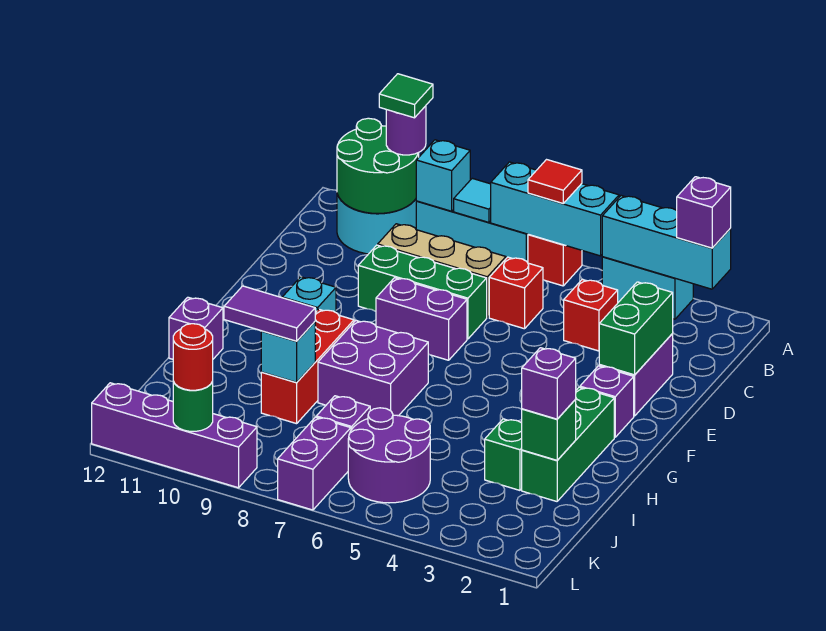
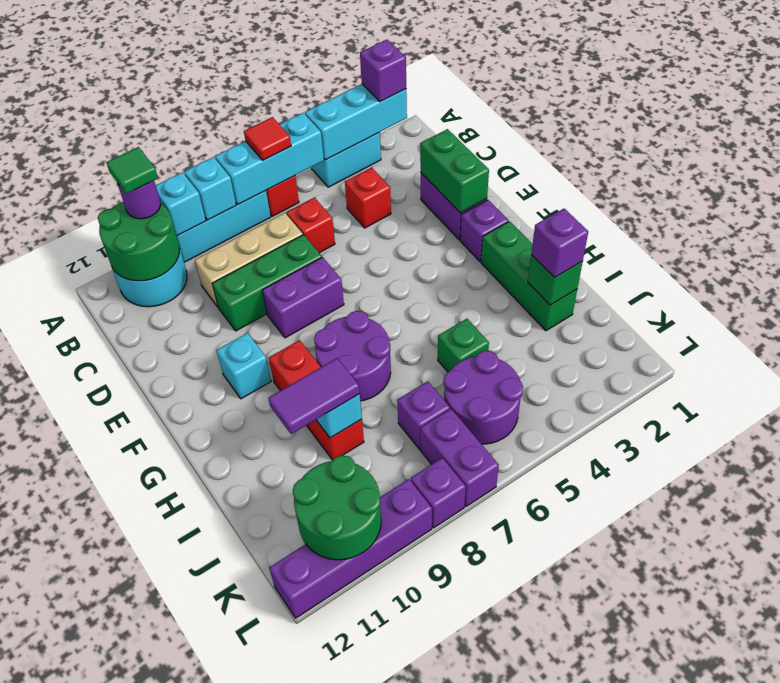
cyan 1x1 tile [454,178,491,222] -> cyan 1x1 brick [184,157,236,220]
purple 2x2 brick [318,321,428,416] -> purple 2x2 round brick [314,311,391,401]
purple 1x1 brick [169,297,223,359] -> purple 1x1 brick moved to [411,458,466,528]
green 1x1 brick [485,419,522,490] -> green 1x1 brick moved to [438,319,489,372]
green 1x1 round brick [173,381,213,431] -> green 2x2 round brick [293,455,381,560]
red 1x1 round brick [173,324,213,390] -> none

